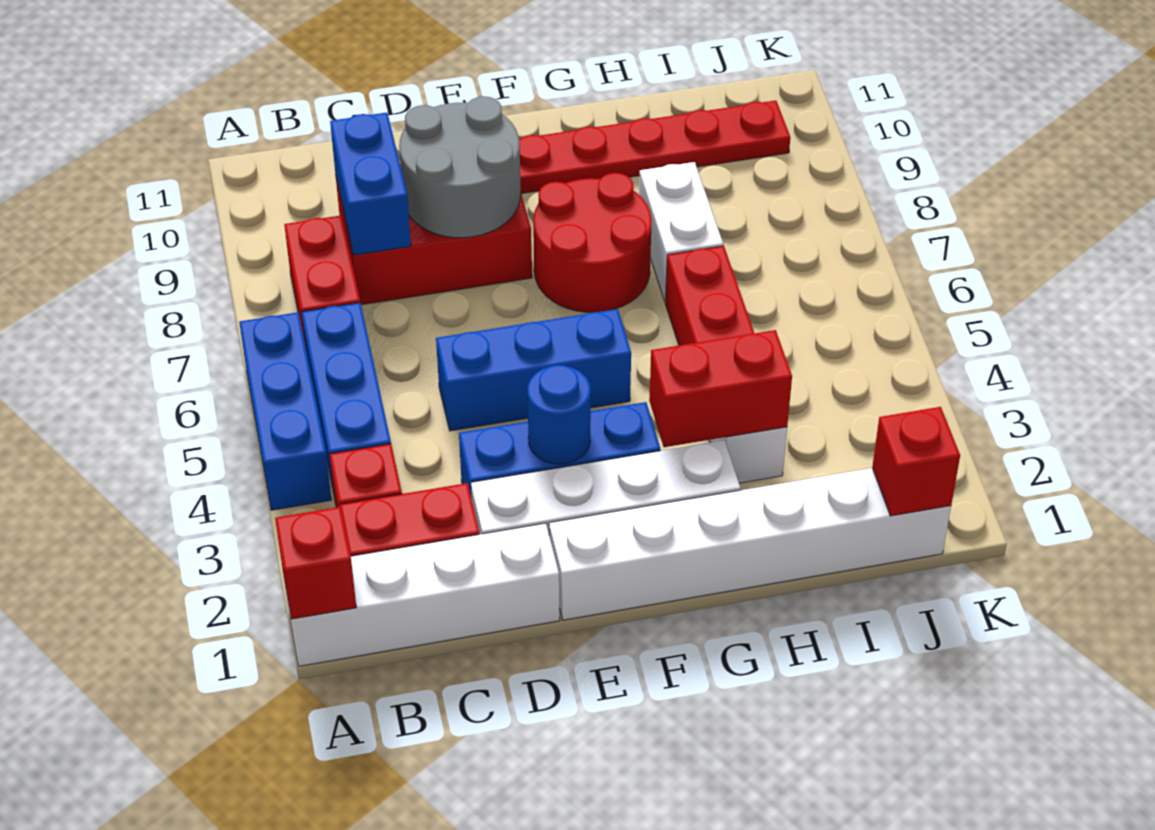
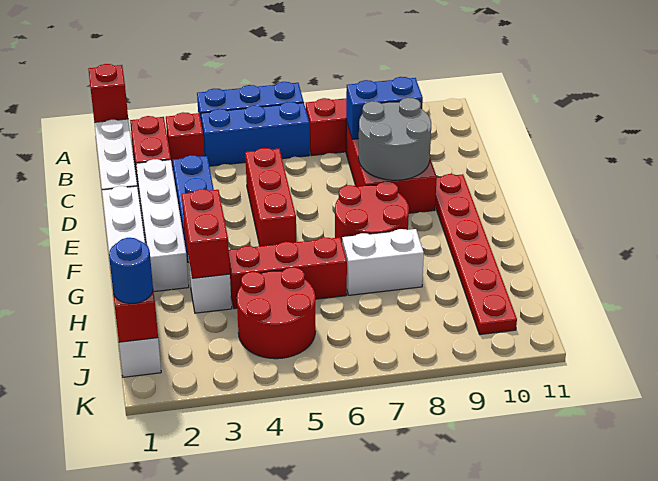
blue 1x3 brick [436,309,631,431] -> red 1x3 brick [245,148,296,246]
blue 1x1 round brick [527,365,591,464] -> blue 1x1 round brick moved to [109,238,153,304]
none -> red 2x2 round brick [237,267,315,359]

